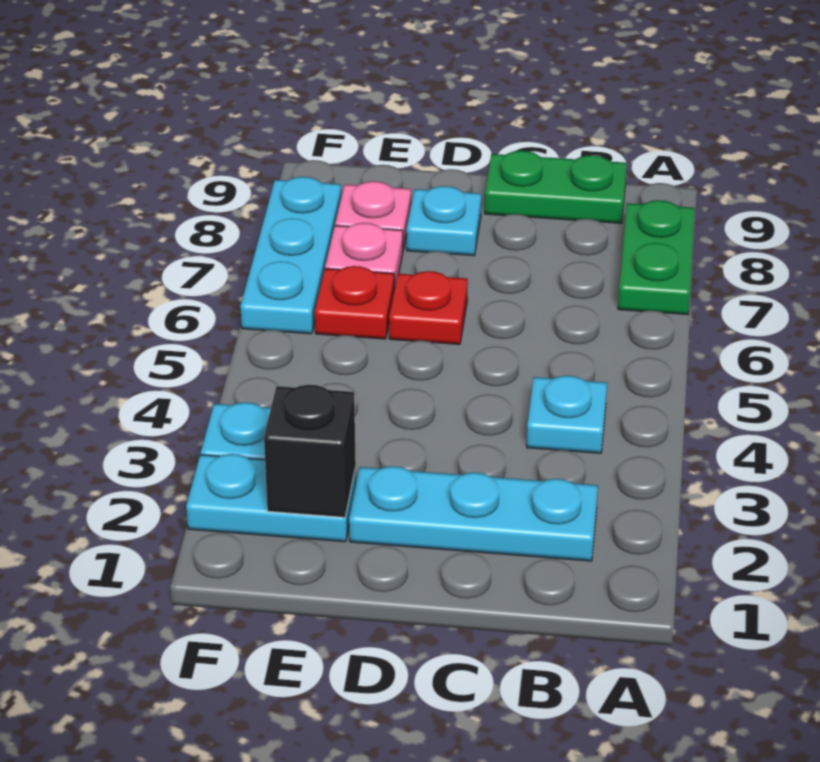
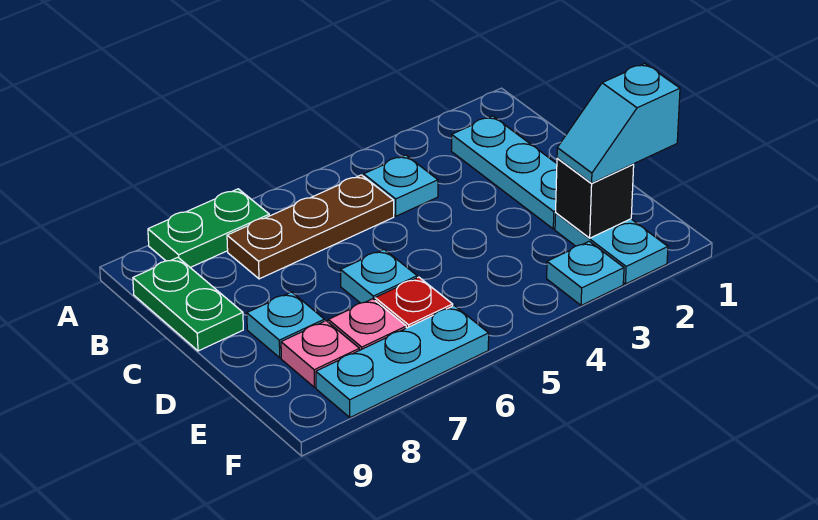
none -> brown 1x3 plate [227,175,394,279]
red 1x1 plate [389,271,468,344] -> cyan 1x1 plate [341,249,417,303]
none -> cyan 1x2 slope [557,64,680,183]

